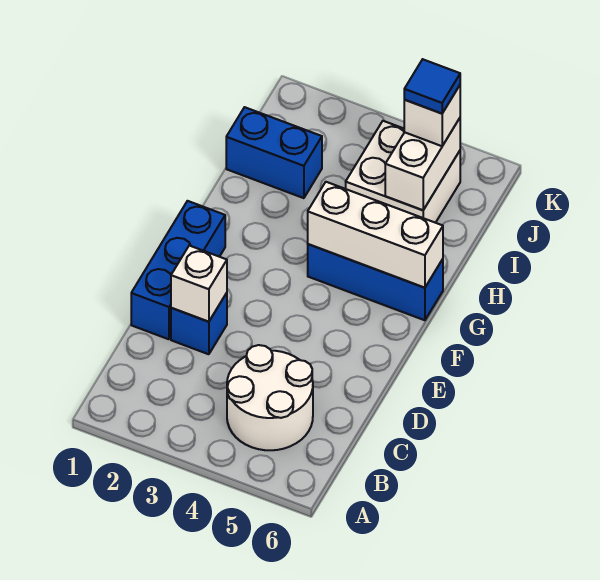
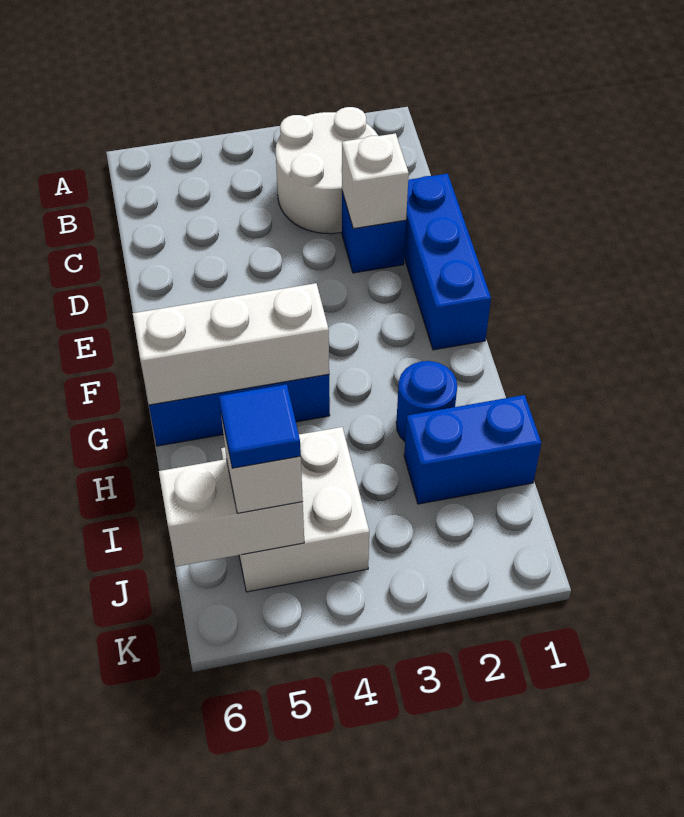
white 2x2 round brick [227,345,313,450] -> white 2x2 round brick moved to [276,107,378,234]
none -> blue 1x1 round brick [396,361,457,441]
white 1x2 brick [385,118,460,210] -> white 1x2 brick turned to [159,459,304,567]

